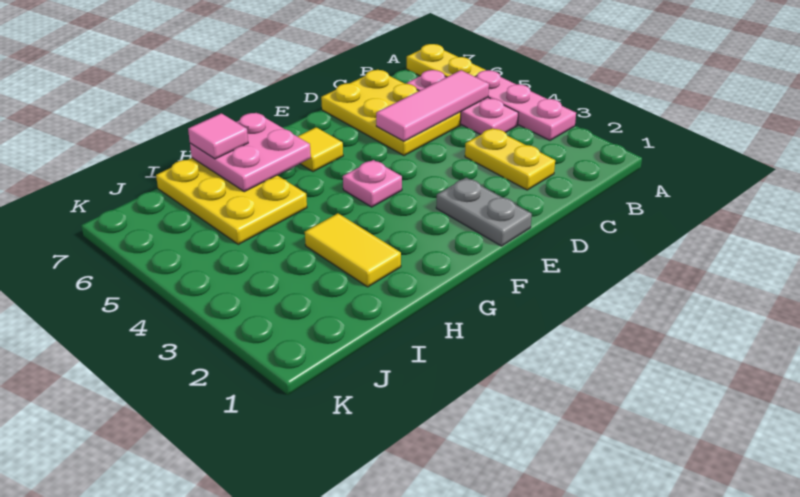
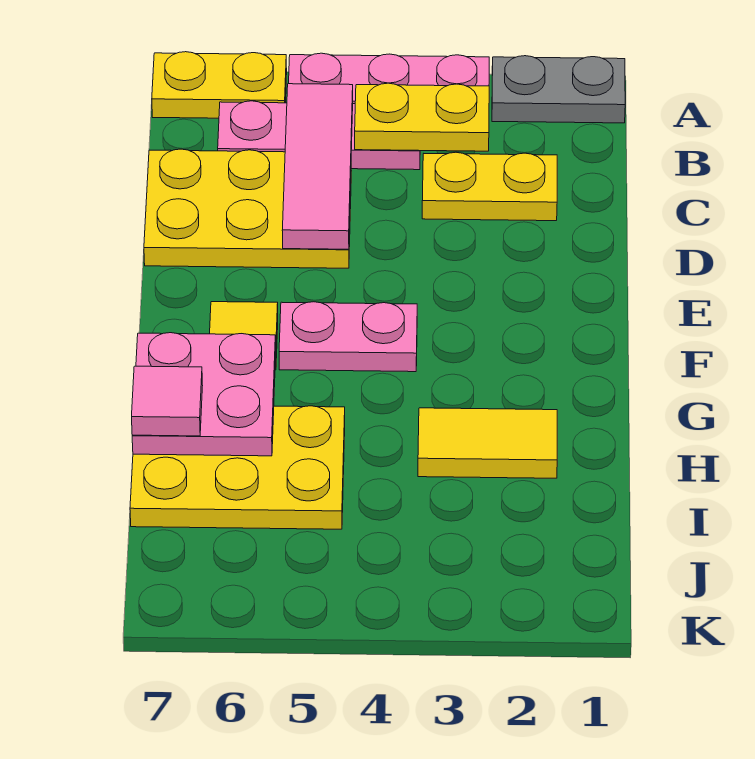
none -> yellow 1x2 plate [355,83,489,151]
grey 1x2 plate [436,178,532,246] -> grey 1x2 plate moved to [492,56,625,123]
pink 1x1 plate [343,160,402,207] -> pink 1x2 plate [279,302,417,372]

